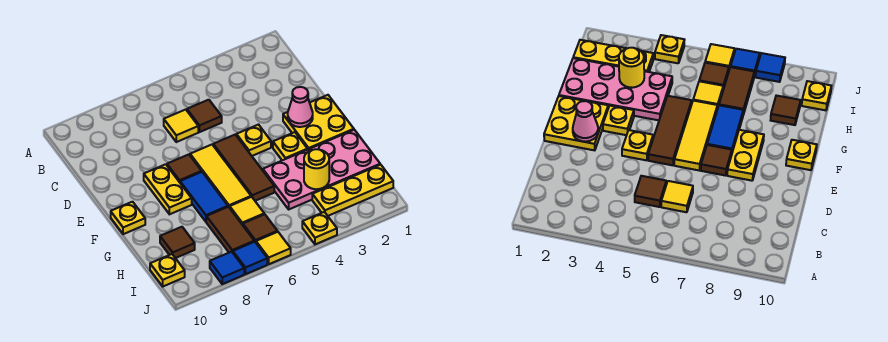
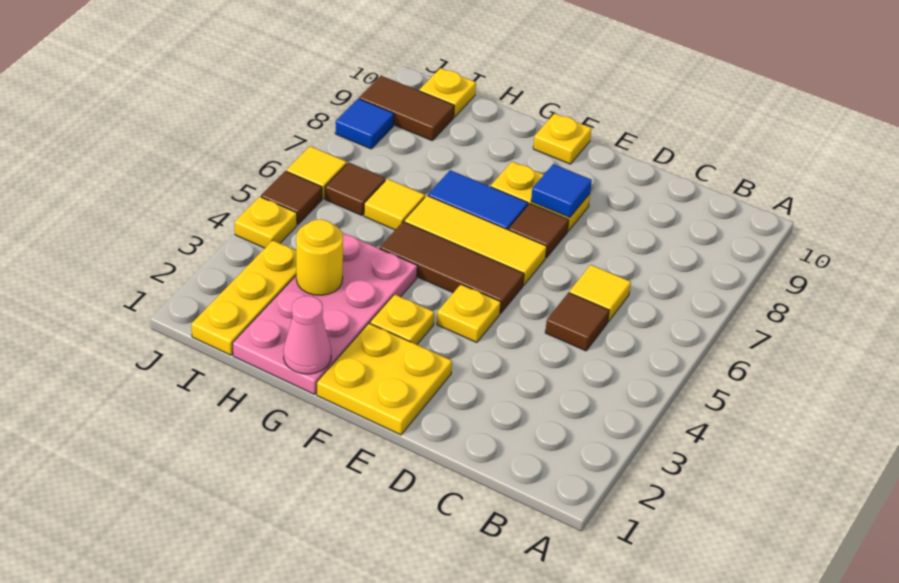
pink 1x1 cone [288,87,313,127] -> pink 1x1 cone moved to [283,296,331,374]
brown 1x2 tile [206,207,254,252] -> brown 1x2 tile moved to [359,76,454,140]
brown 1x1 tile [160,227,195,258] -> brown 1x1 tile moved to [261,171,322,225]
blue 1x1 tile [233,242,267,274] -> blue 1x1 tile moved to [531,164,592,218]

